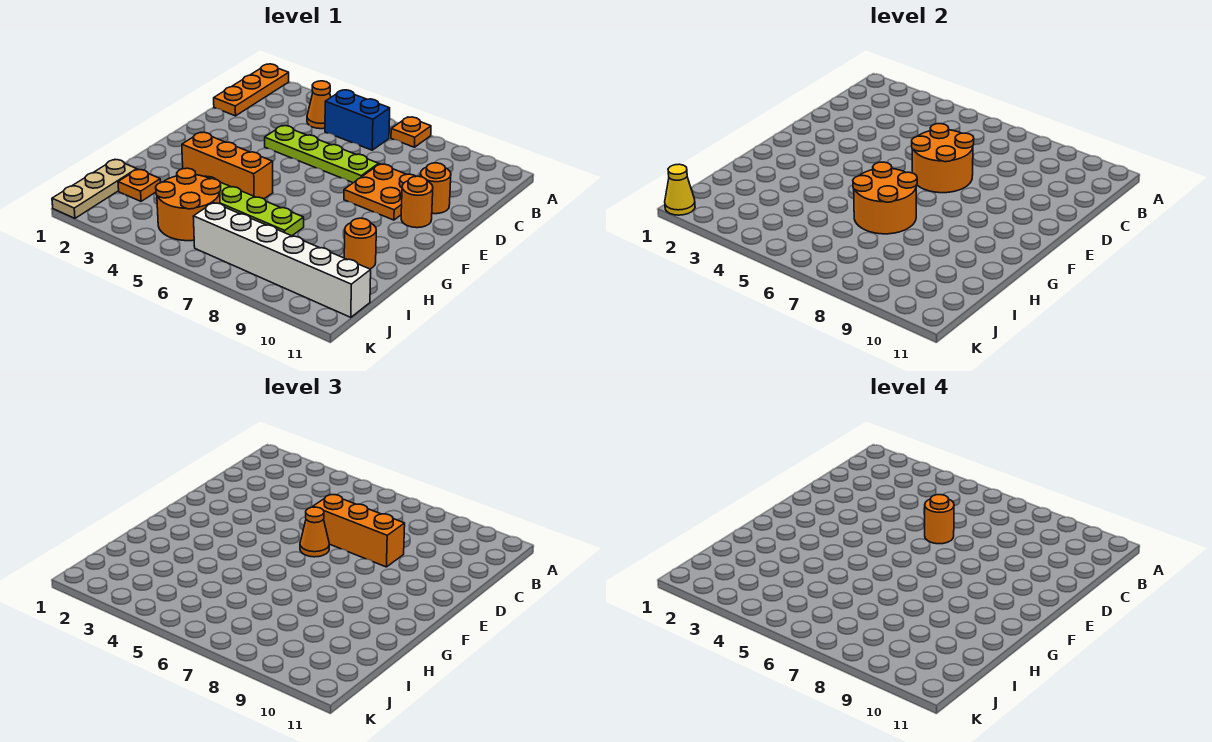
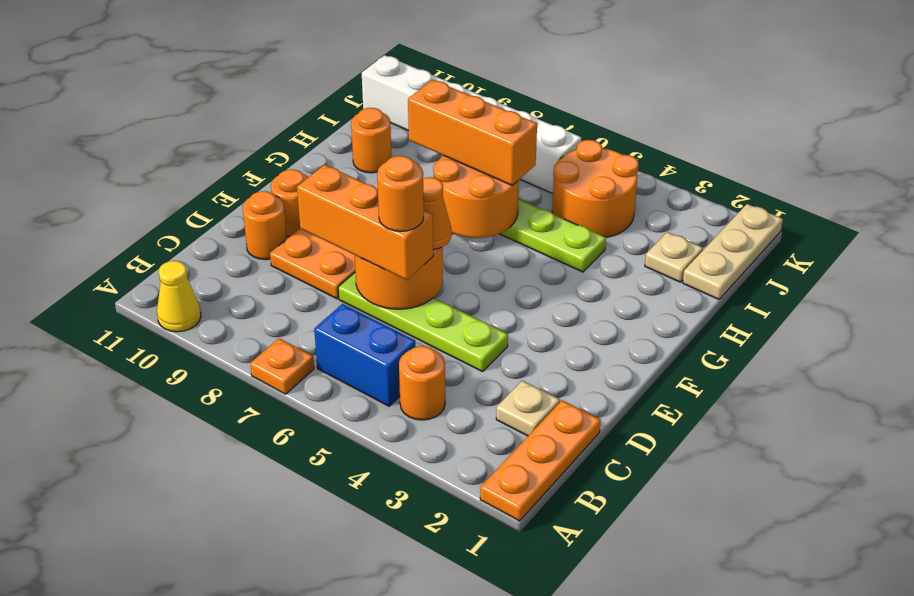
orange 1x1 cone [307,81,331,129] -> orange 1x1 round brick [399,346,445,420]
none -> tan 1x1 plate [496,381,560,436]
orange 1x3 brick [182,132,273,199] -> orange 1x3 brick moved to [408,80,537,186]
orange 1x1 plate [118,169,160,201] -> tan 1x1 plate [645,232,703,282]
yellow 1x1 cone [665,164,695,215] -> yellow 1x1 cone moved to [157,261,201,332]

